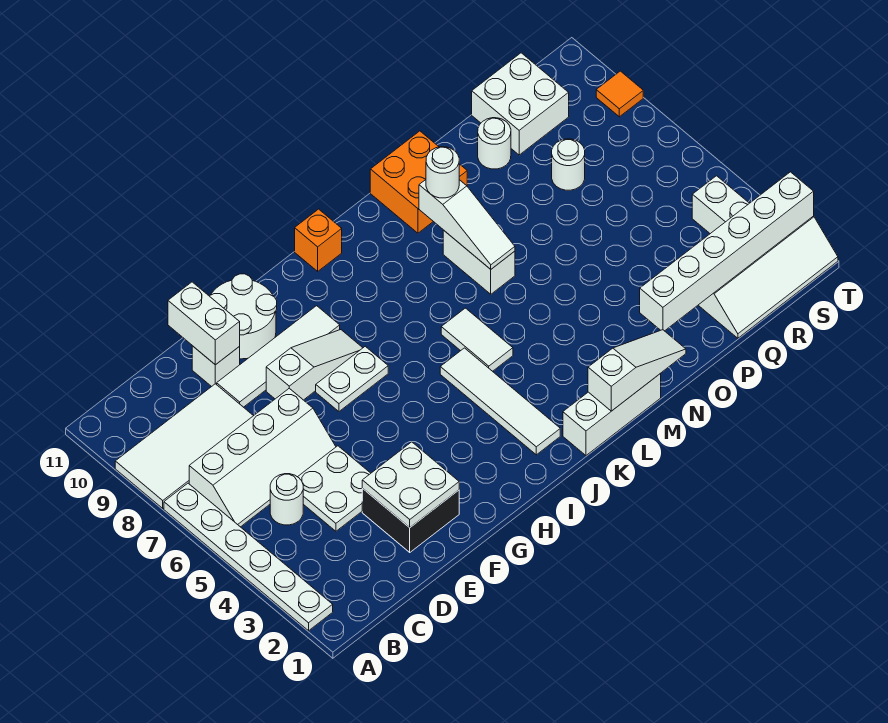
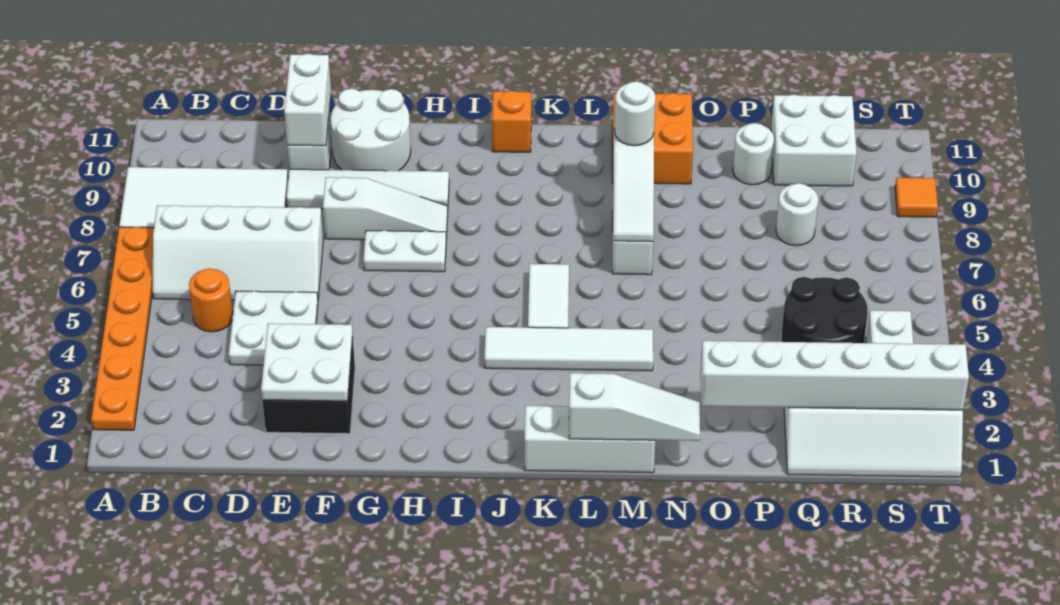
white 1x6 plate [164,483,333,631] -> orange 1x6 plate [91,227,154,430]
white 1x1 round brick [270,474,303,525] -> orange 1x1 round brick [189,269,233,332]
white 1x4 tile [440,348,560,455] -> white 1x4 tile turned to [484,327,653,371]
none -> black 2x2 round brick [781,277,868,343]

